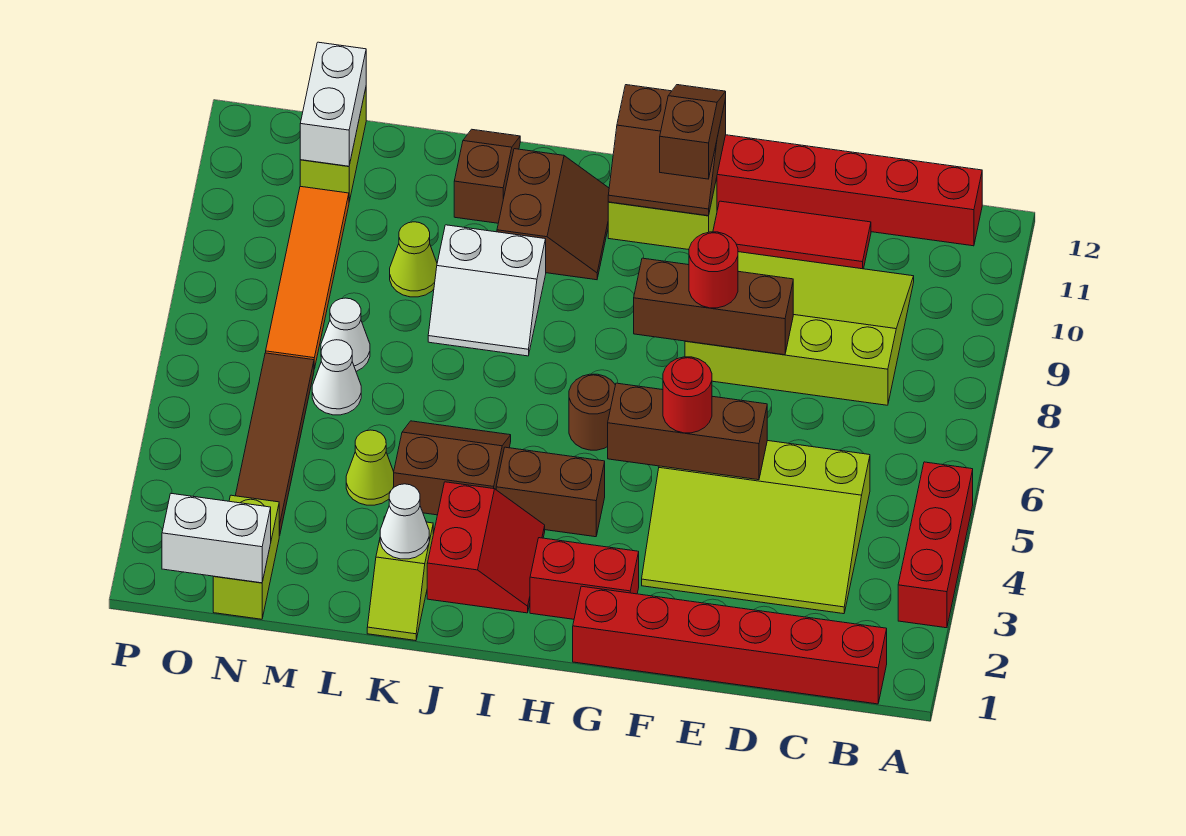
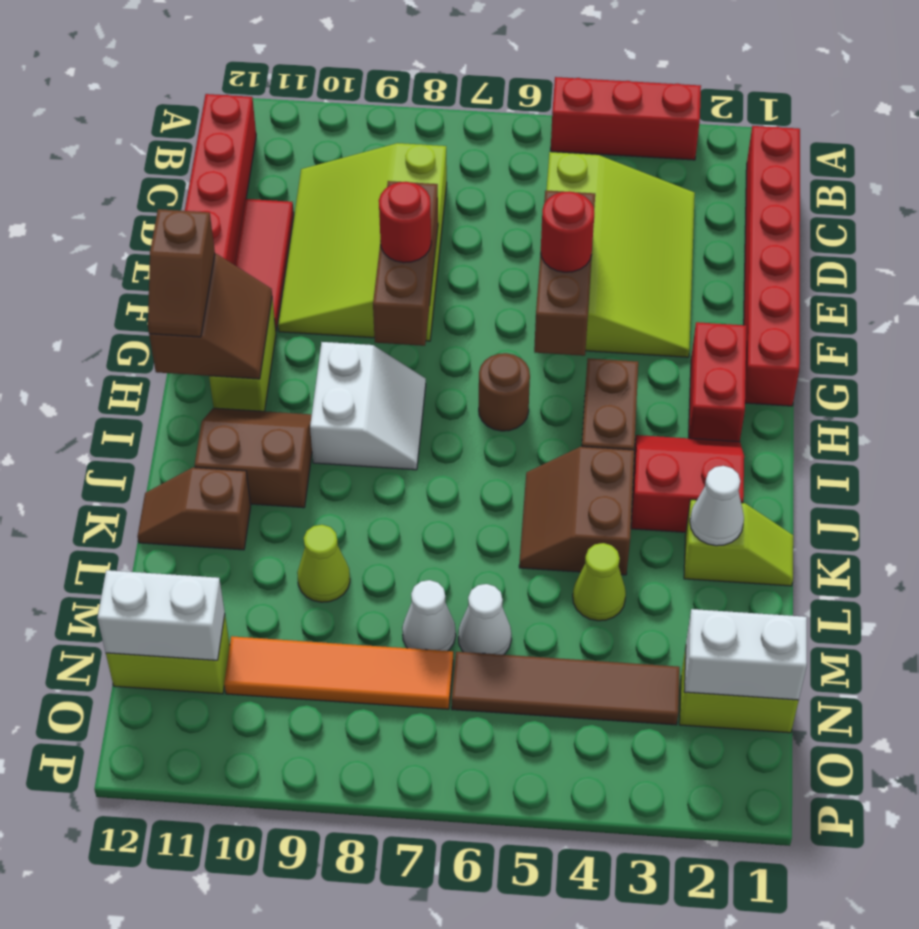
brown 1x2 slope [660,85,726,179] -> brown 1x2 slope turned to [148,209,215,337]
white 2x2 slope [428,225,546,356] -> white 2x2 slope moved to [310,342,426,470]
white 1x2 brick [162,494,271,583] -> white 1x2 brick turned to [684,609,807,700]

